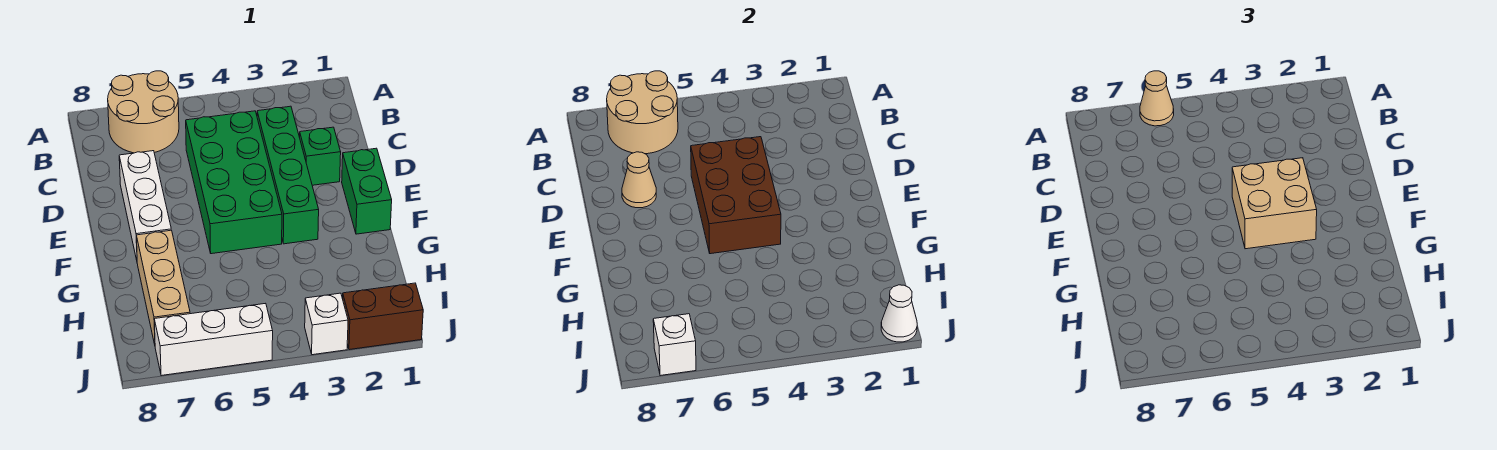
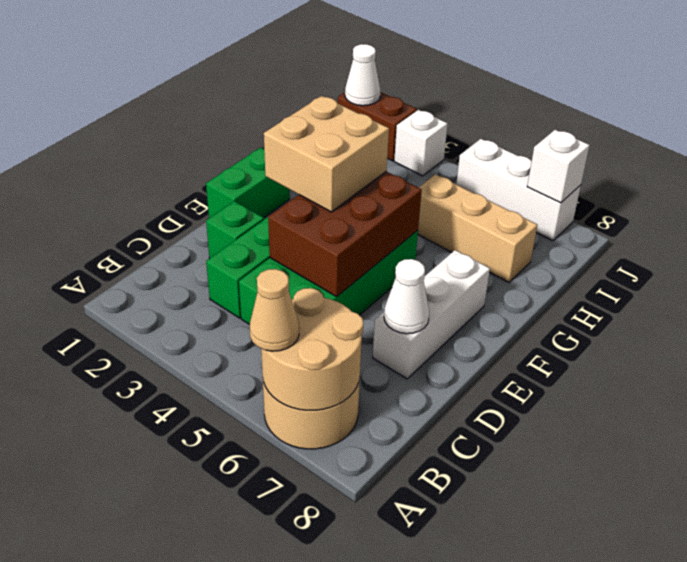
tan 1x1 cone [622,152,656,208] -> white 1x1 cone [384,259,429,334]
tan 1x3 brick [136,230,190,344] -> tan 1x3 brick turned to [418,174,537,282]

